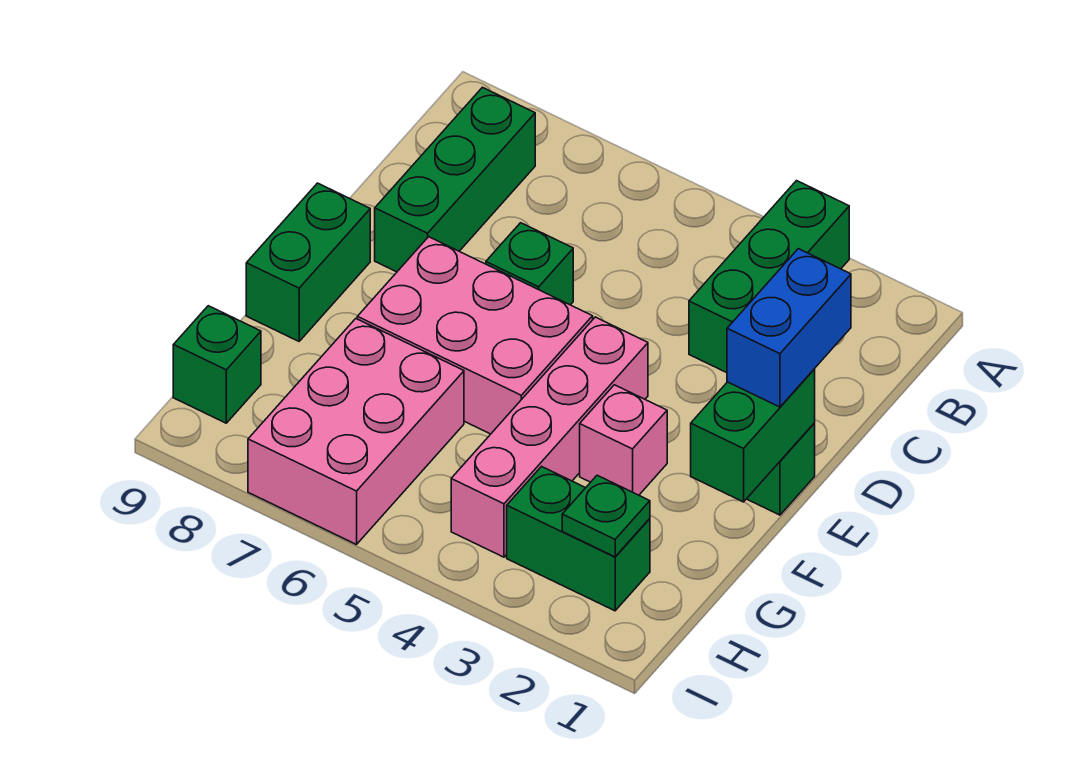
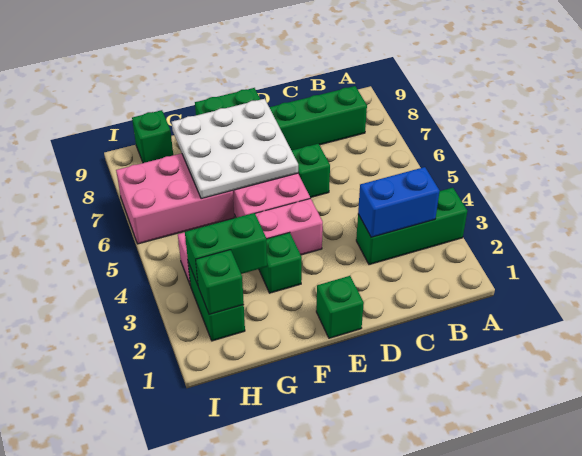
blue 1x2 brick [727,249,851,407] -> blue 1x2 brick moved to [358,167,440,237]
green 1x2 brick [691,369,815,502] -> green 1x2 brick moved to [185,213,267,285]
none -> white 3x3 plate [172,99,298,199]
pink 1x1 brick [580,385,667,495] -> green 1x1 brick [259,232,302,293]
green 1x1 plate [562,475,650,557] -> green 1x1 brick [196,250,244,314]

